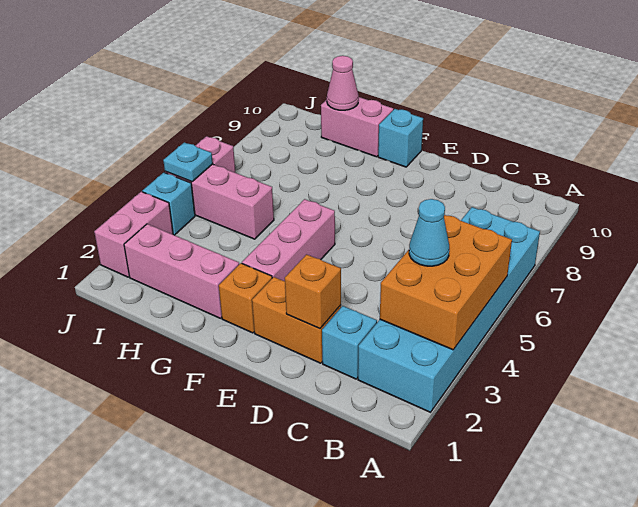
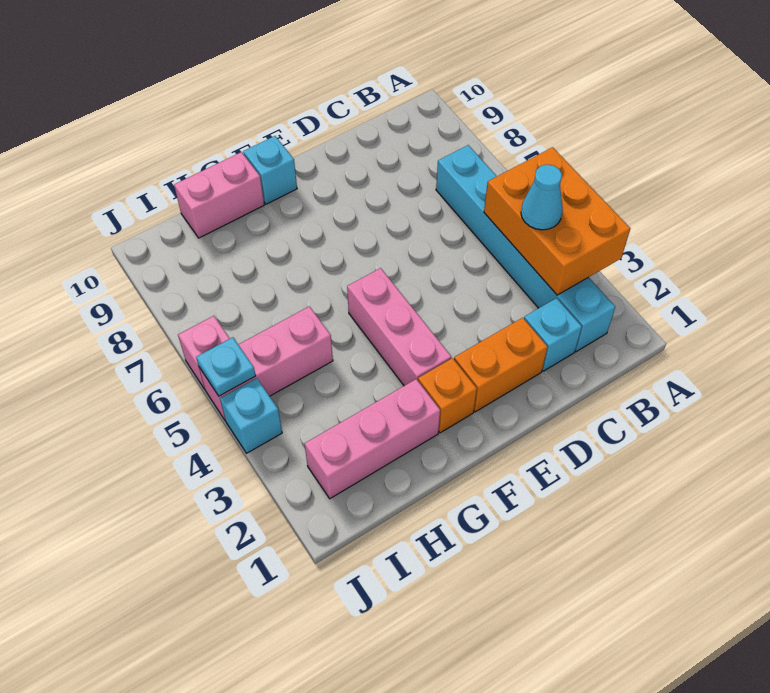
cyan 2x6 brick [358,207,540,412] -> cyan 1x6 brick [436,145,615,351]
orange 1x1 brick [285,254,341,329] -> none
pink 1x1 cone [327,56,359,110] -> none
pink 1x2 brick [94,192,173,277] -> none

